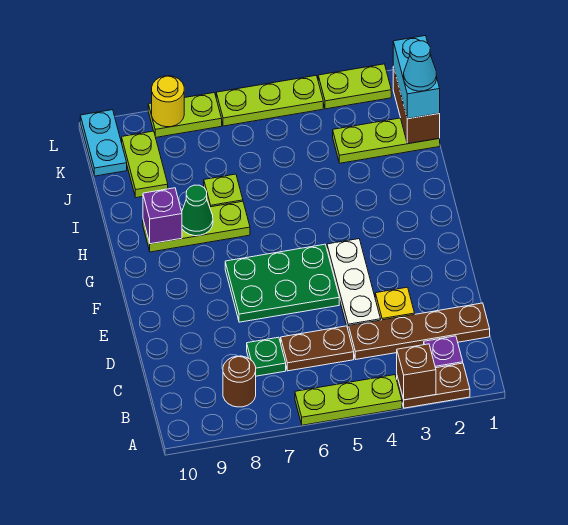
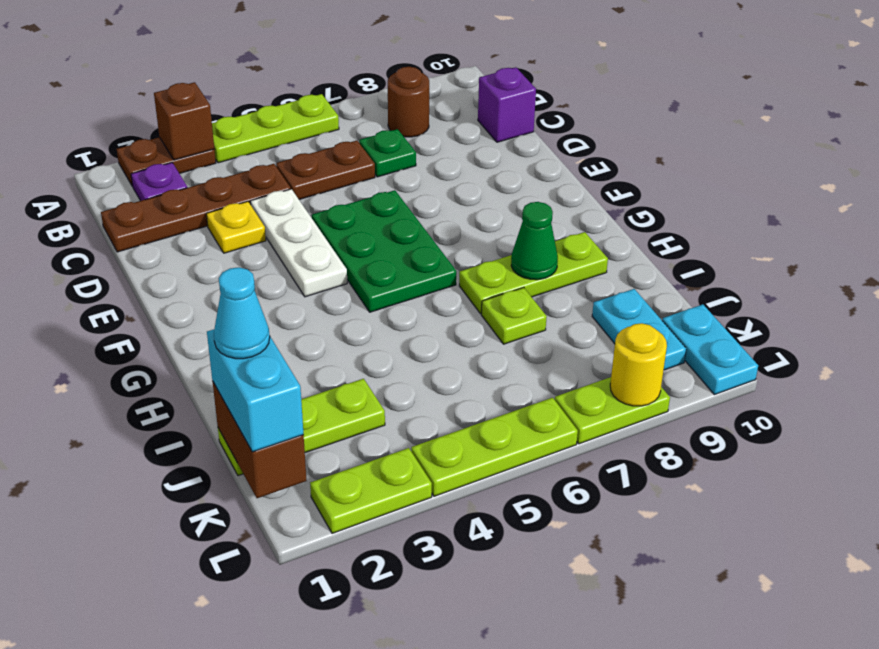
green 2x3 plate [225,244,339,322] -> green 2x3 plate turned to [312,190,456,312]
purple 1x1 brick [143,188,182,244] -> purple 1x1 brick moved to [478,68,536,142]
lime 1x2 plate [122,131,168,198] -> cyan 1x2 plate [592,289,686,370]

